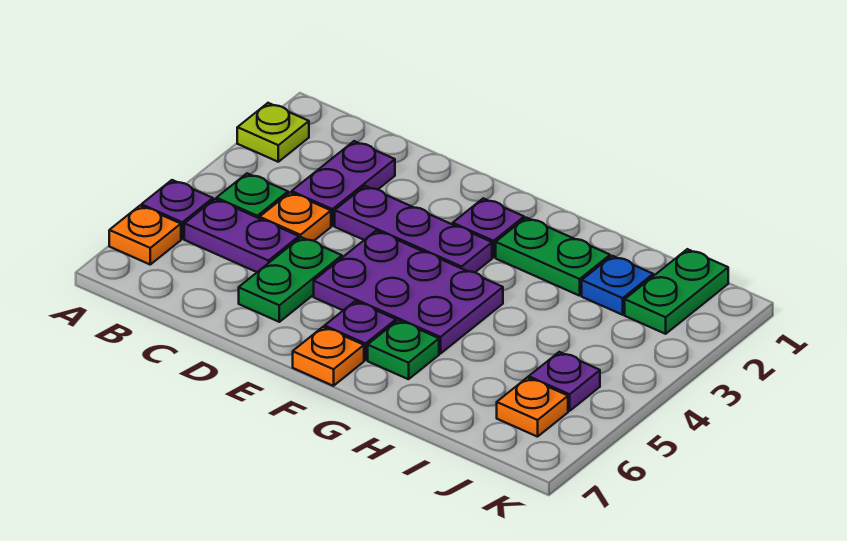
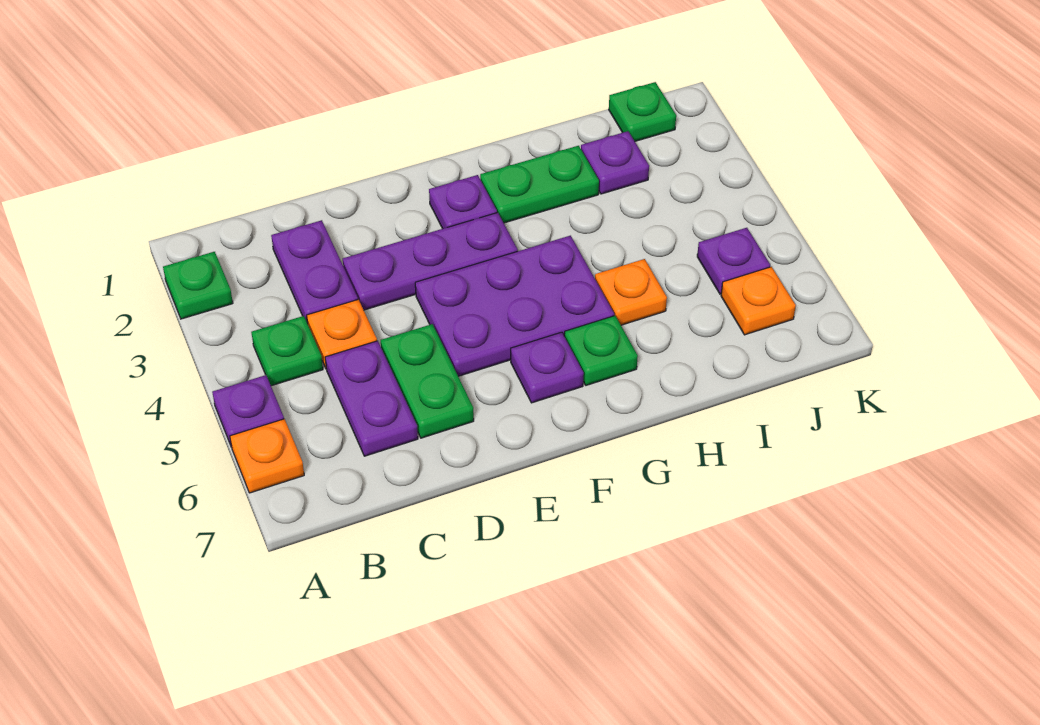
lime 1x1 plate [237,103,309,162] -> green 1x1 plate [163,252,233,319]
purple 1x2 plate [184,199,299,272] -> purple 1x2 plate turned to [325,341,418,456]
orange 1x1 plate [293,327,364,386] -> orange 1x1 plate moved to [595,259,667,325]
blue 1x1 plate [582,256,653,315] -> purple 1x1 plate [581,131,649,194]
green 1x2 plate [625,249,728,334] -> green 1x1 plate [609,82,676,141]

